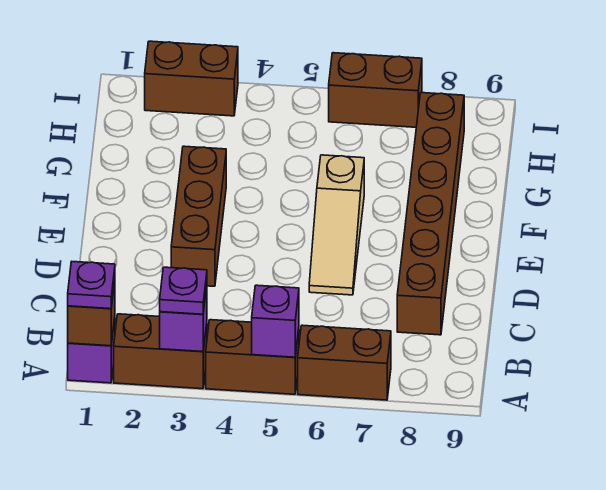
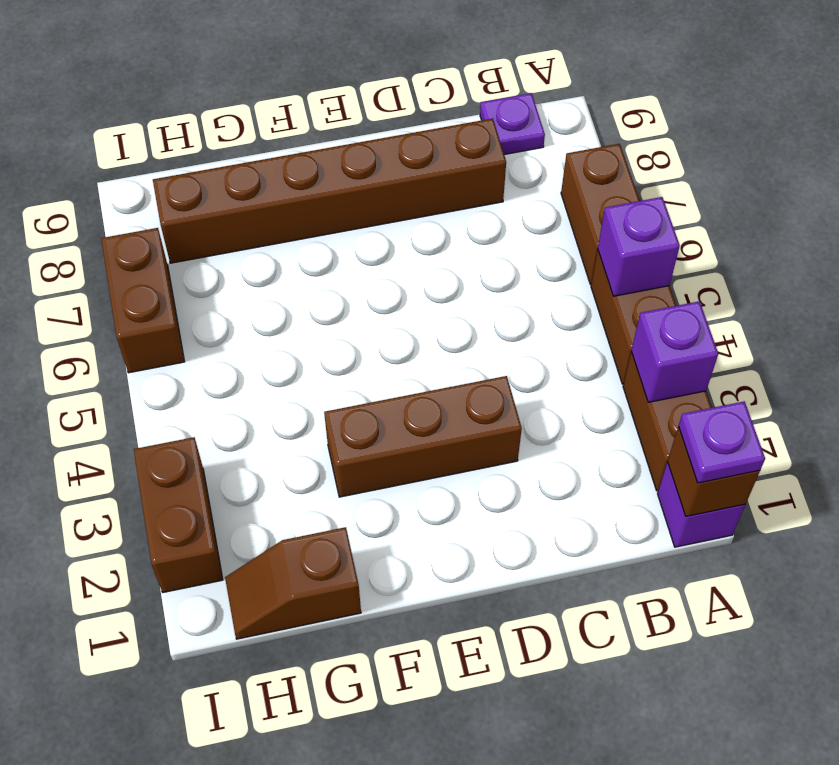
purple 1x1 plate [160,267,207,314] -> purple 1x1 plate moved to [480,93,545,155]
tan 1x3 slope [309,155,364,295] -> none
none -> brown 1x2 slope [225,527,361,639]

